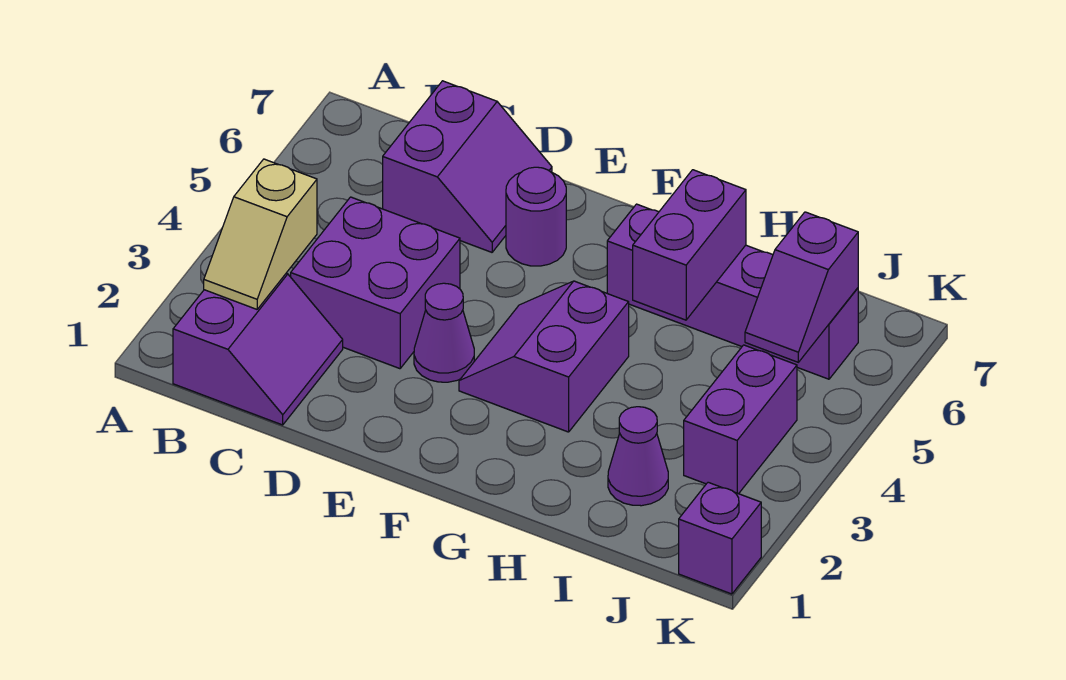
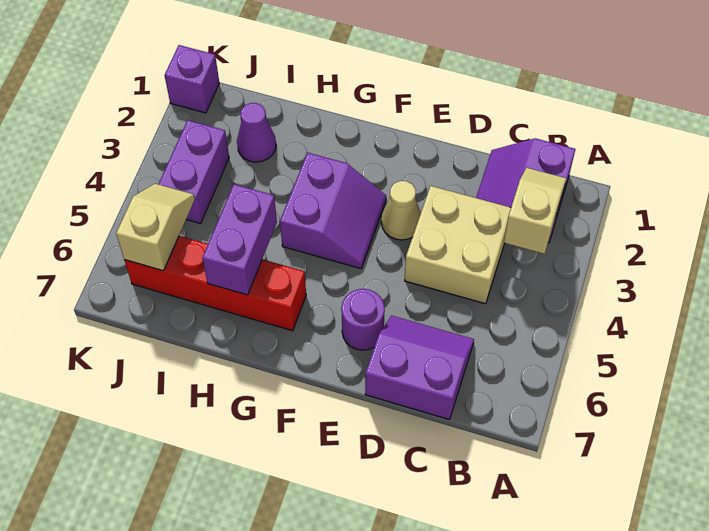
purple 2x2 brick [291,197,460,369] -> tan 2x2 brick [405,186,511,304]
purple 2x2 slope [383,81,552,252] -> purple 2x2 slope turned to [365,316,474,420]
purple 1x1 cone [414,283,474,382] -> tan 1x1 cone [381,181,421,240]
purple 1x4 brick [607,204,858,379] -> red 1x4 brick [124,236,306,331]
purple 1x2 slope [745,212,858,362] -> tan 1x2 slope [116,184,195,271]

